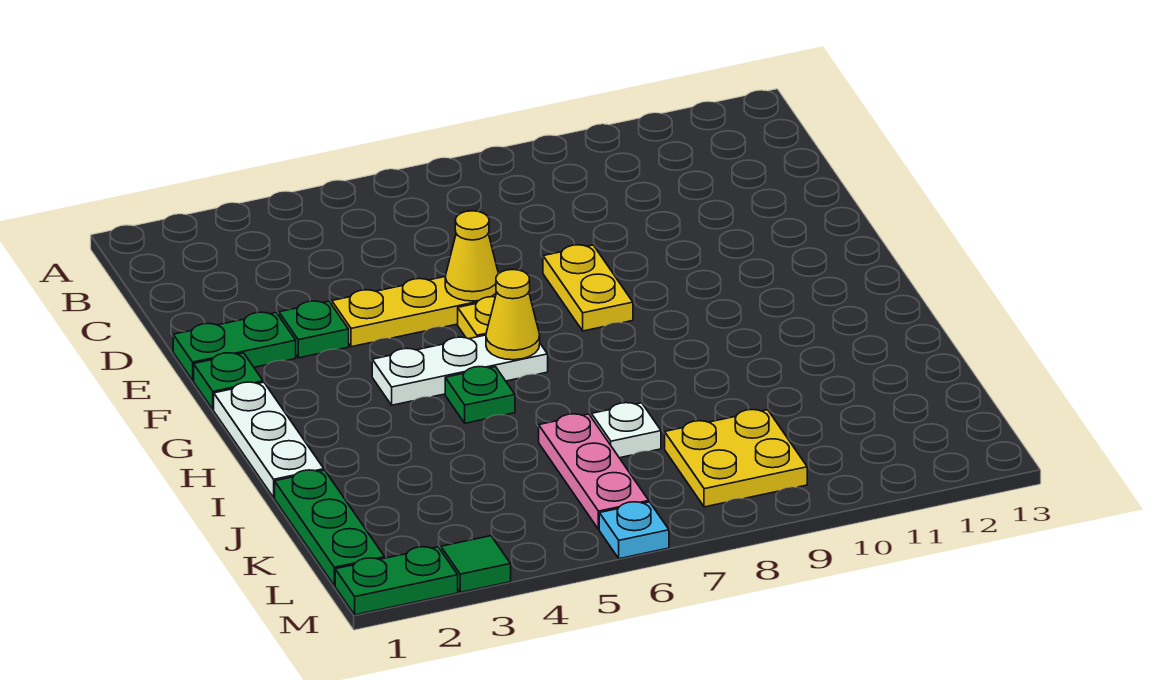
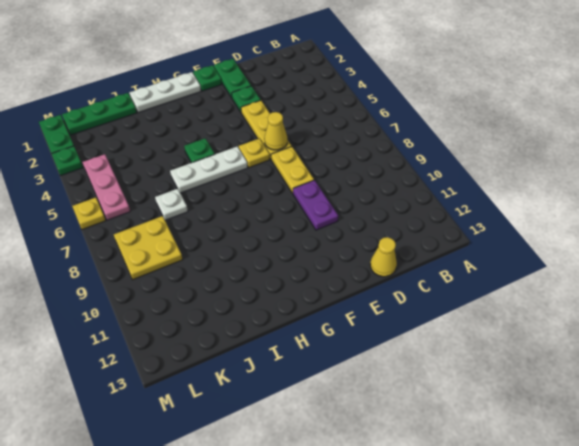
yellow 1x2 plate [543,245,633,331] -> yellow 1x2 plate turned to [271,147,314,193]
none -> purple 1x2 plate [293,180,338,230]
white 1x3 plate [372,335,548,405] -> white 1x3 plate turned to [170,146,248,193]
yellow 1x1 cone [486,270,540,360] -> yellow 1x1 cone moved to [370,237,397,277]
pink 1x3 plate [539,414,649,529] -> pink 1x3 plate turned to [83,154,130,220]
green 1x1 tile [441,536,511,592] -> green 1x1 plate [52,146,83,176]
cyan 1x1 plate [599,502,669,559] -> yellow 1x1 plate [72,197,106,229]

